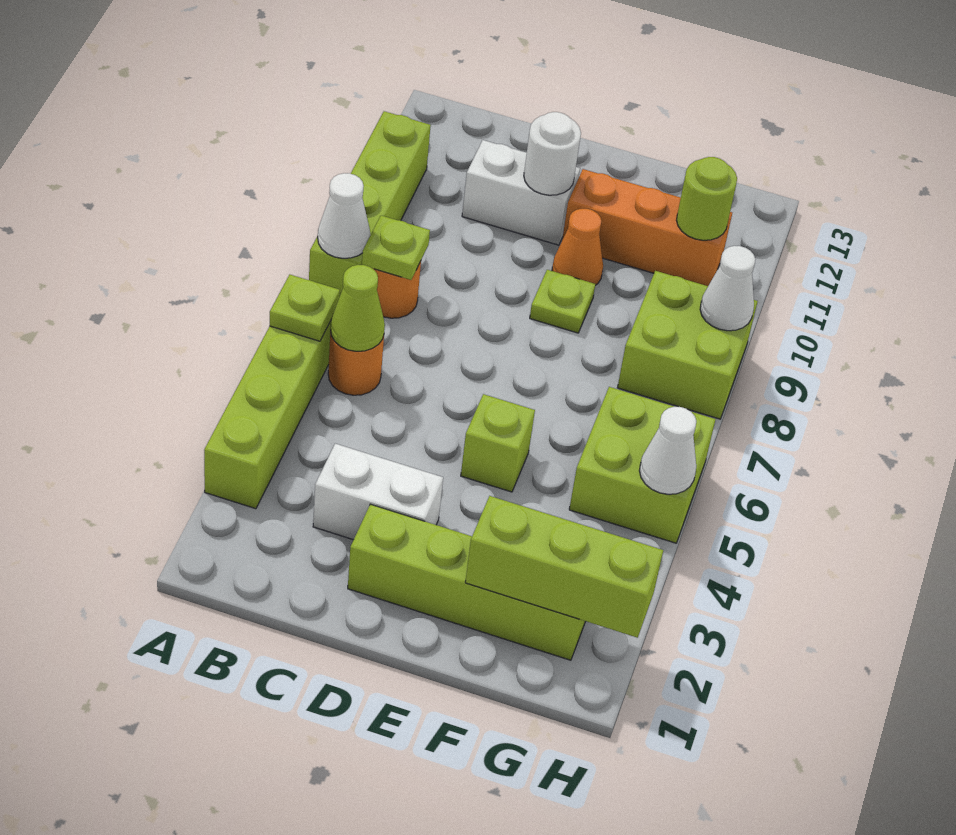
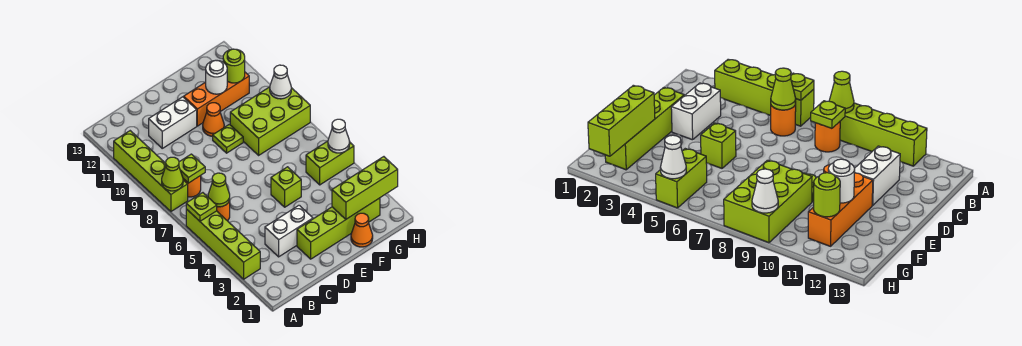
white 1x1 cone [318,173,370,258] -> lime 1x1 cone [162,157,183,191]
white 1x1 round brick [524,112,581,195] -> white 1x1 round brick moved to [206,60,227,94]
none -> orange 1x1 cone [351,213,373,247]
lime 2x2 brick [569,387,716,543] -> lime 1x2 brick [306,141,354,185]
lime 2x2 brick [617,271,758,419] -> lime 2x3 brick [230,87,310,155]

